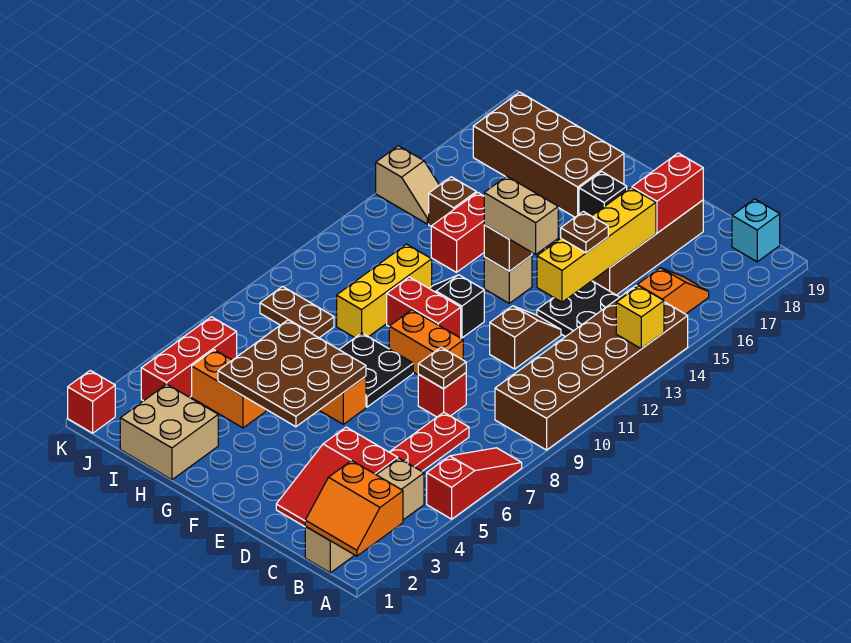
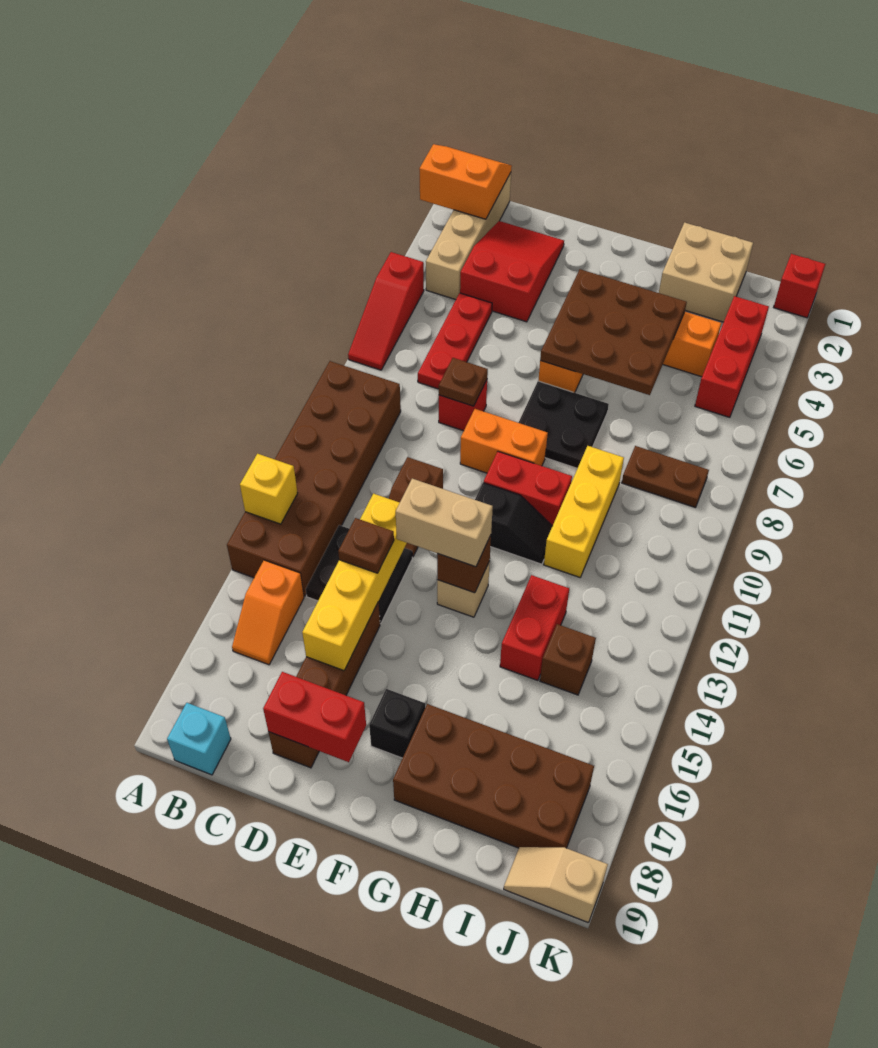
red 1x2 brick [632,153,703,233] -> red 1x2 brick turned to [263,672,366,762]
tan 1x2 slope [376,146,439,224] -> tan 1x2 slope moved to [504,847,608,922]

